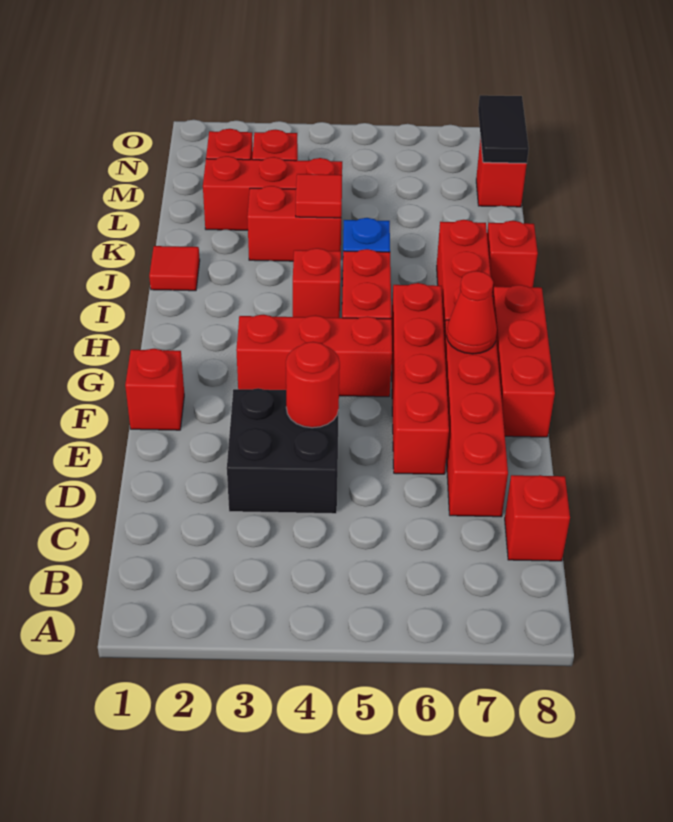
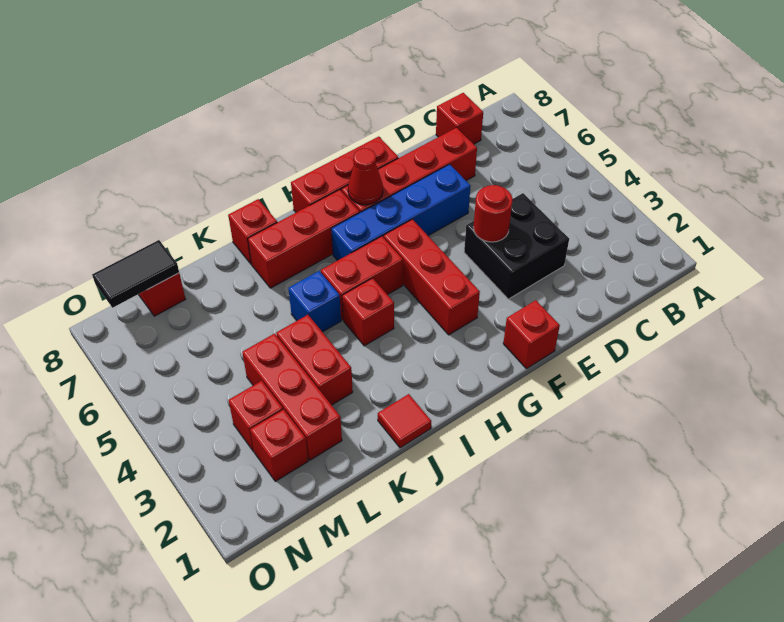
red 1x4 brick [391,283,449,474] -> blue 1x4 brick [331,164,470,261]
red 1x1 tile [296,174,342,218] -> none

